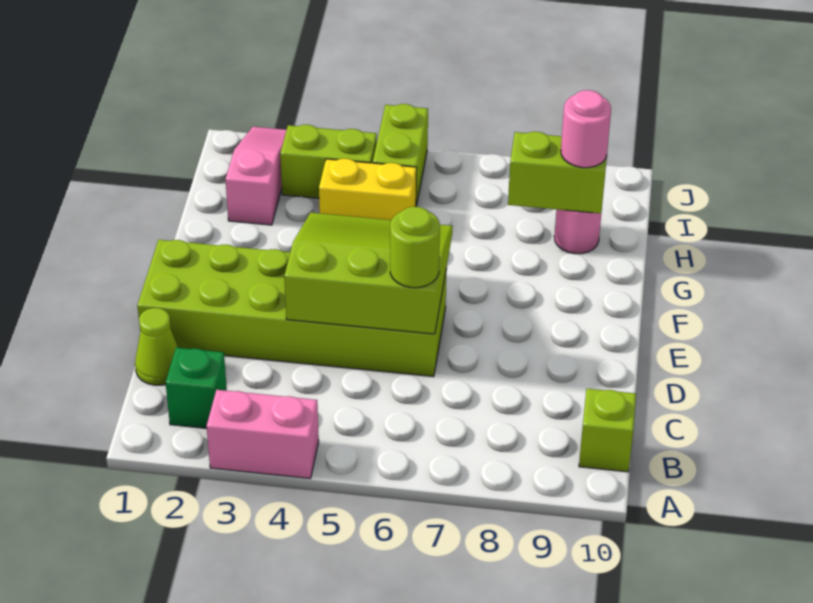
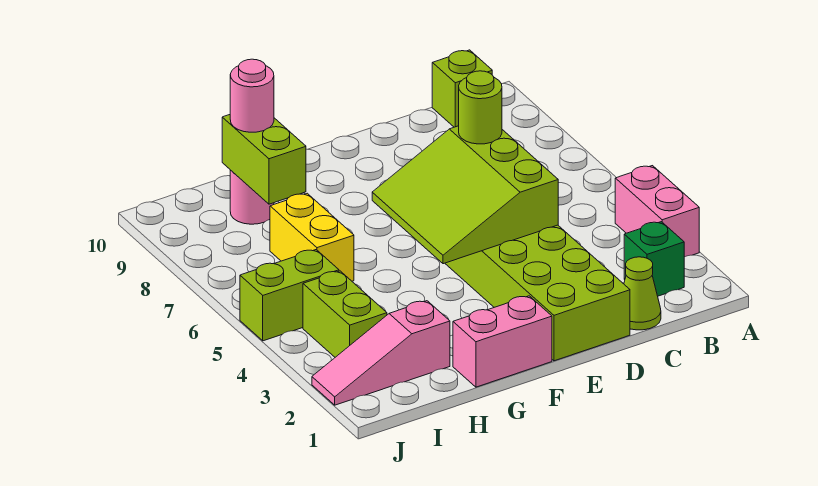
none -> pink 1x2 brick [453,296,552,387]
yellow 1x2 brick [319,159,417,220] -> yellow 1x2 brick moved to [270,193,354,281]

